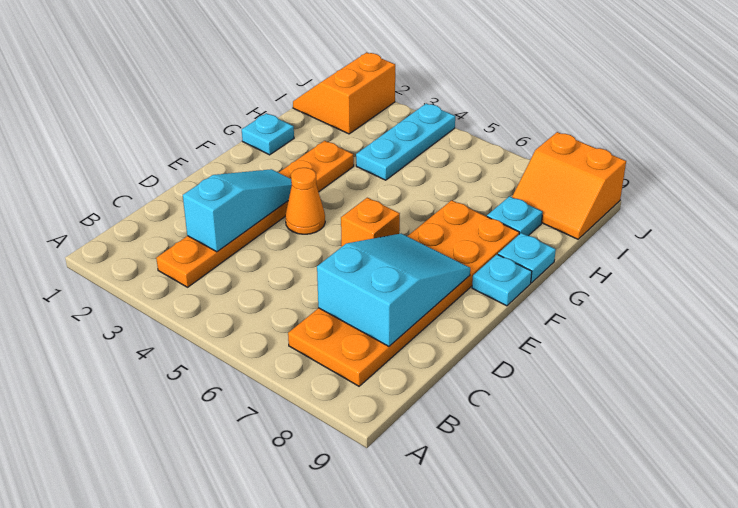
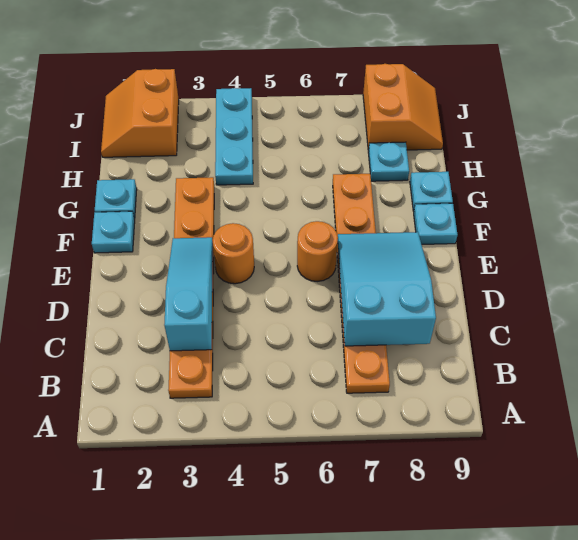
orange 2x6 plate [288,200,519,386] -> orange 1x6 plate [333,174,390,393]
orange 1x1 cone [285,168,325,234] -> orange 1x1 round brick [212,223,254,284]
orange 1x1 brick [341,198,400,246] -> orange 1x1 round brick [297,221,338,281]
none -> cyan 1x1 plate [92,211,135,253]
orange 2x2 slope [512,132,626,239] -> orange 2x2 slope turned to [363,64,443,151]

